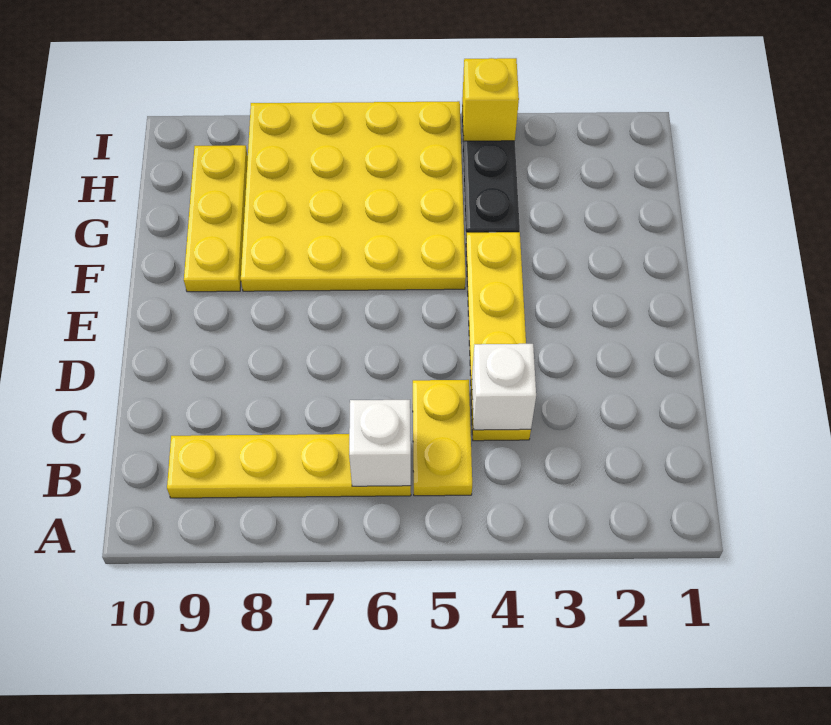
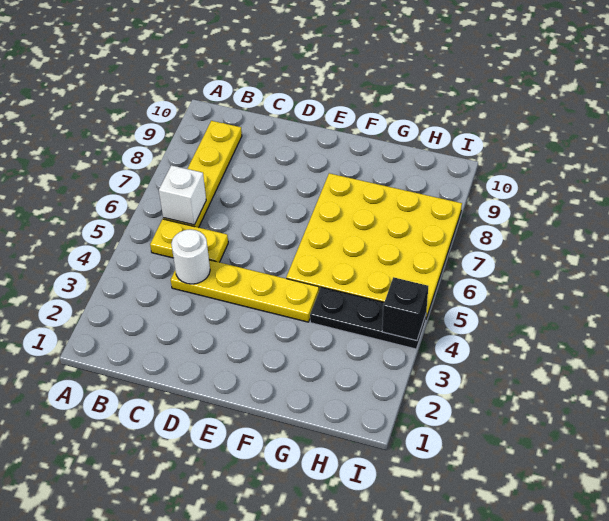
white 1x1 brick [472,344,536,430] -> white 1x1 round brick [171,229,210,284]
yellow 1x3 plate [184,145,248,292] -> none
yellow 1x1 brick [462,58,519,141] -> black 1x1 brick [382,277,428,341]

